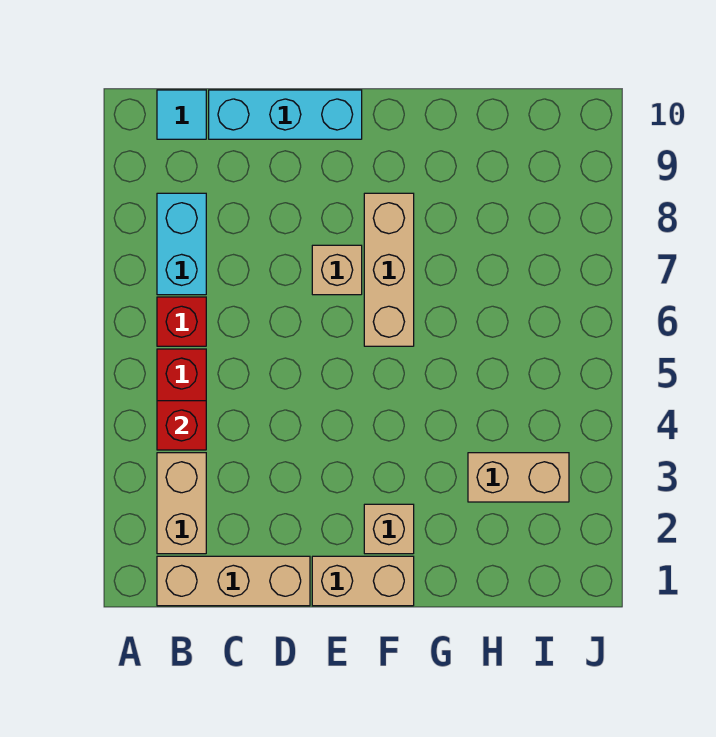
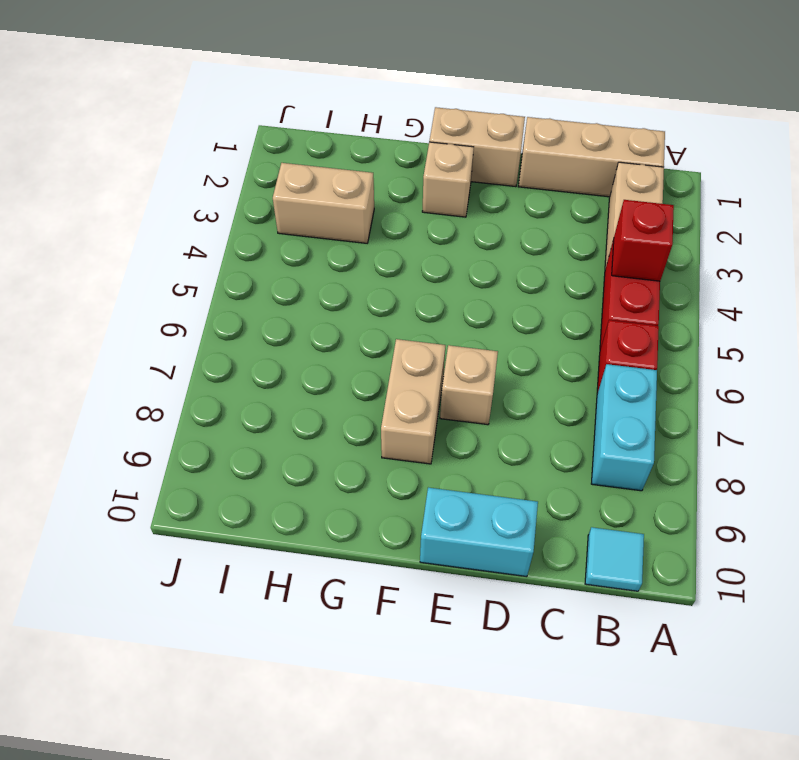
cyan 1x3 brick [209,90,362,139] -> cyan 1x2 brick [420,488,538,577]
tan 1x3 brick [364,193,414,346] -> tan 1x2 brick [381,339,445,464]

